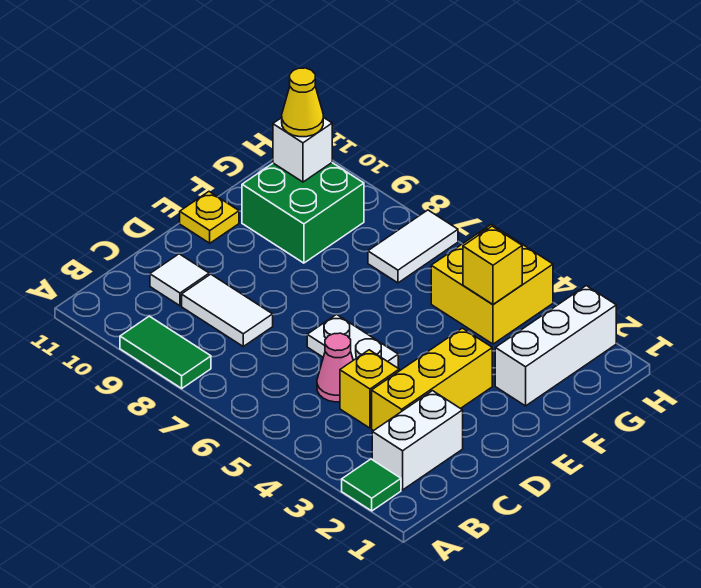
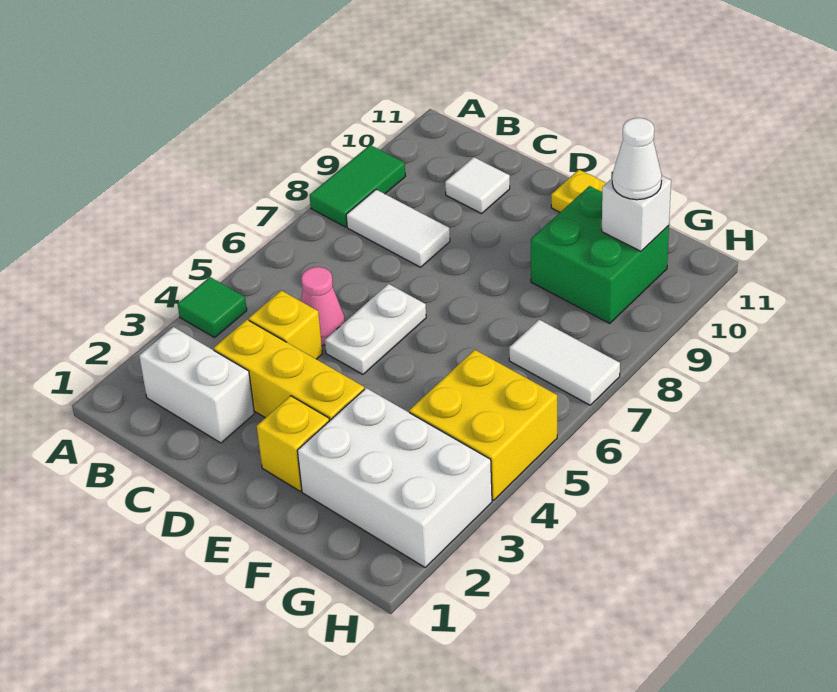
green 1x1 tile [342,459,401,511] -> green 1x1 tile moved to [178,277,247,338]
white 1x2 tile [182,274,273,346] -> white 1x2 tile turned to [346,190,450,267]
white 1x3 brick [495,286,616,406] -> white 2x3 brick [297,388,492,567]
yellow 1x1 brick [463,226,522,304] -> yellow 1x1 brick moved to [257,396,330,491]
yellow 1x1 cone [282,68,323,137] -> white 1x1 cone [612,118,662,200]

